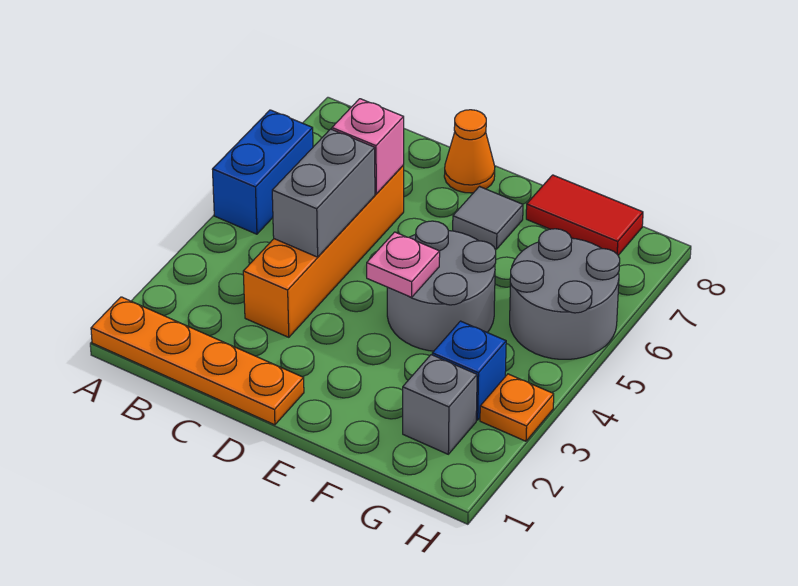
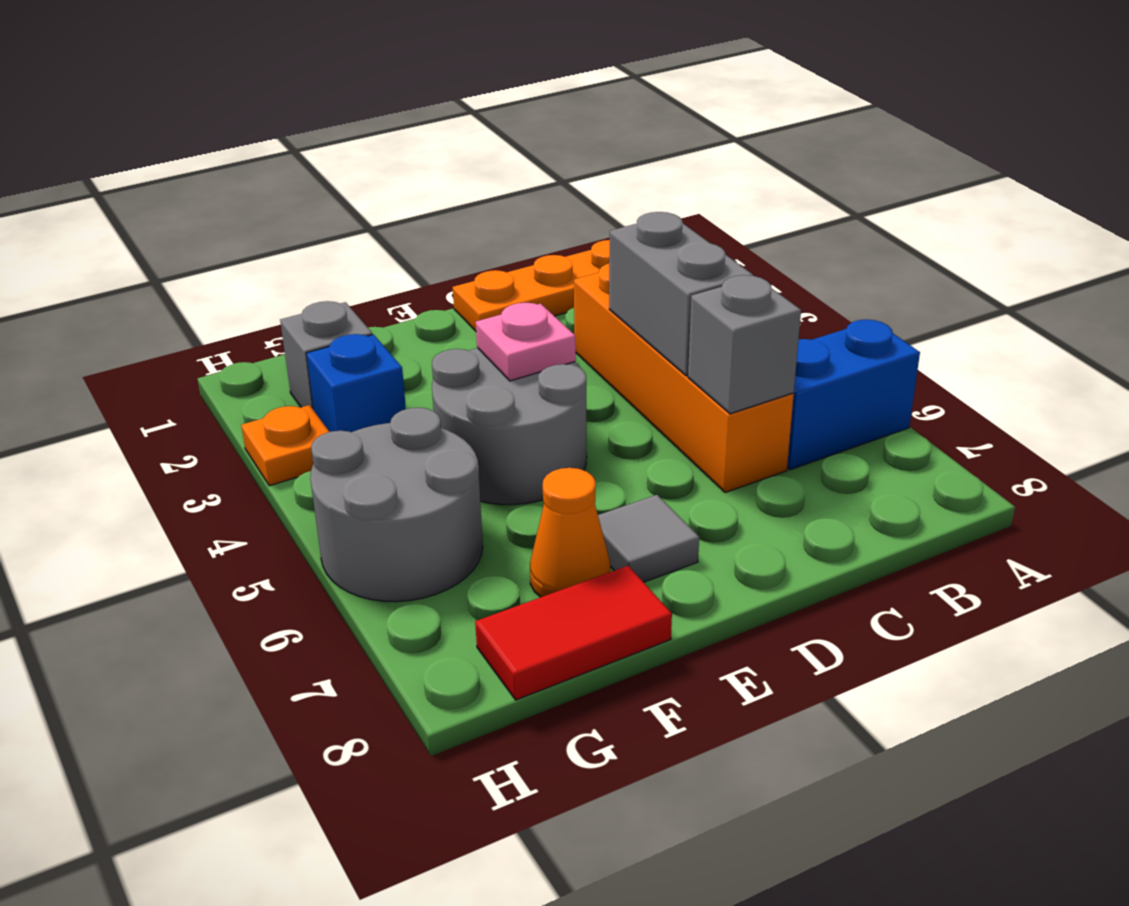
blue 1x2 brick [212,110,313,234] -> blue 1x2 brick turned to [787,320,920,470]
pink 1x1 brick [332,99,404,194] -> grey 1x1 brick [688,275,801,414]
orange 1x1 cone [444,110,495,193] -> orange 1x1 cone moved to [530,468,611,597]

